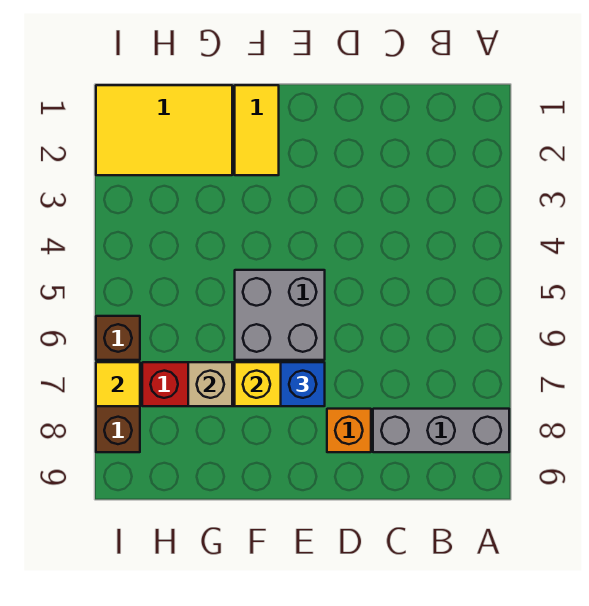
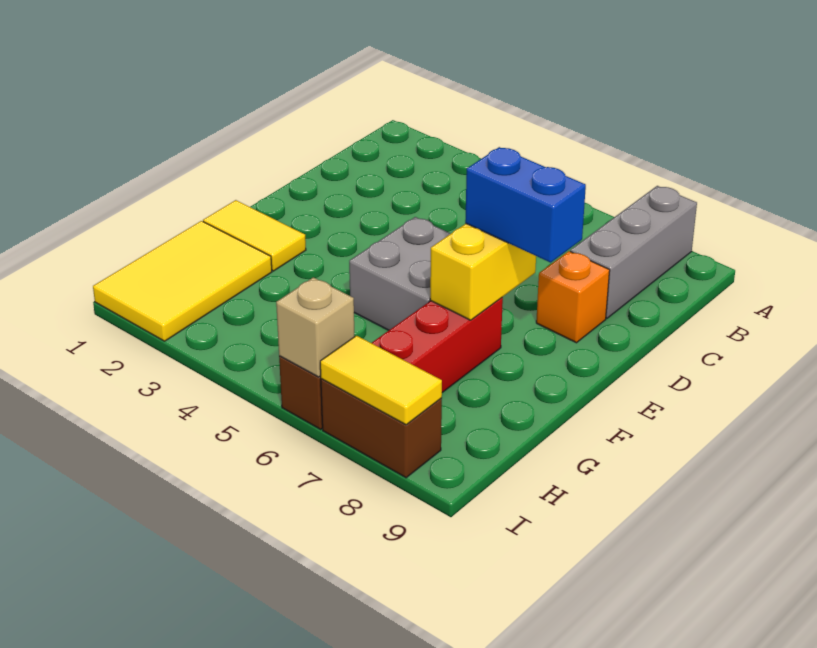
blue 1x1 brick [281,362,325,406] -> blue 1x2 brick [465,147,586,263]
tan 1x1 brick [188,362,232,406] -> tan 1x1 brick moved to [276,277,355,377]
yellow 1x1 tile [96,362,140,406] -> yellow 1x2 tile [320,336,442,425]

